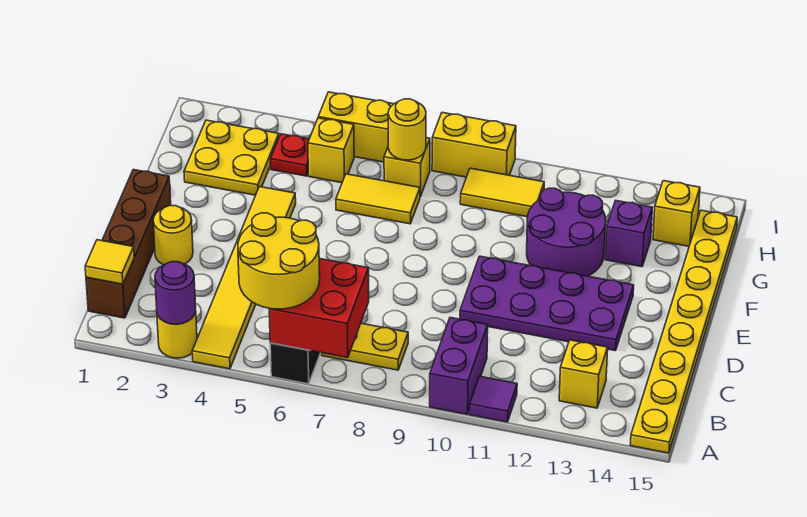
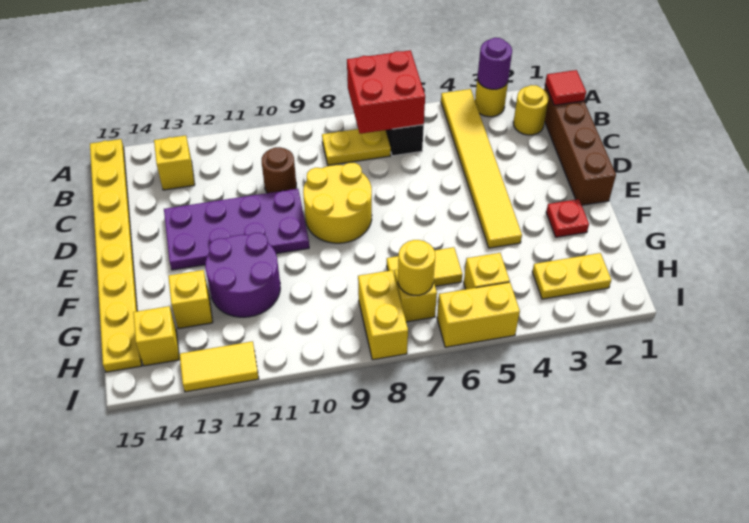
yellow 2x2 round brick [238,213,320,309] -> yellow 2x2 round brick moved to [303,163,372,243]
purple 1x2 brick [430,318,488,414] -> none
purple 1x1 tile [470,376,517,422] -> none
yellow 1x1 tile [85,240,134,284] -> red 1x1 tile [545,70,586,105]
none -> brown 1x1 round brick [262,147,296,193]
yellow 1x1 round brick [153,206,193,265] -> yellow 1x1 round brick moved to [513,85,549,135]
yellow 2x2 plate [184,120,279,195] -> yellow 1x2 plate [532,253,611,299]
purple 1x1 brick [605,201,652,267] -> yellow 1x1 brick [168,270,213,329]
red 1x1 plate [271,134,309,176] -> red 1x1 plate moved to [546,199,589,237]
yellow 1x2 tile [460,168,544,217] -> yellow 1x2 tile moved to [179,341,259,392]
yellow 1x2 brick [432,113,516,177] -> yellow 1x2 brick turned to [358,270,408,360]

